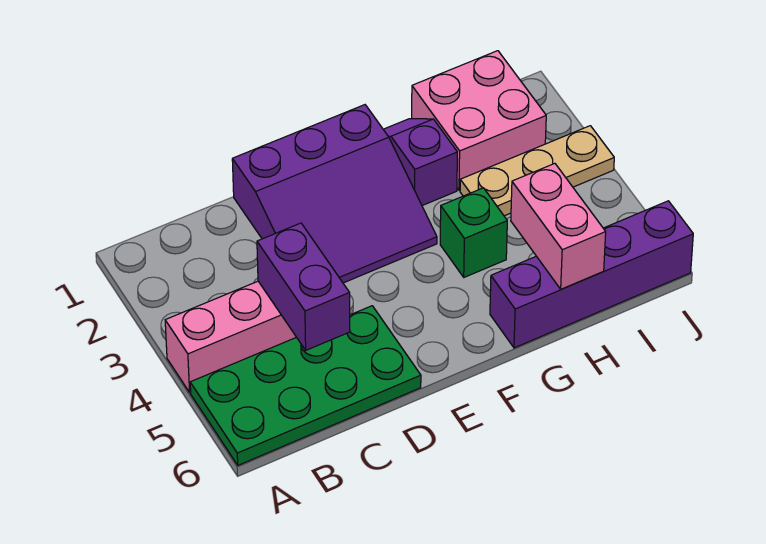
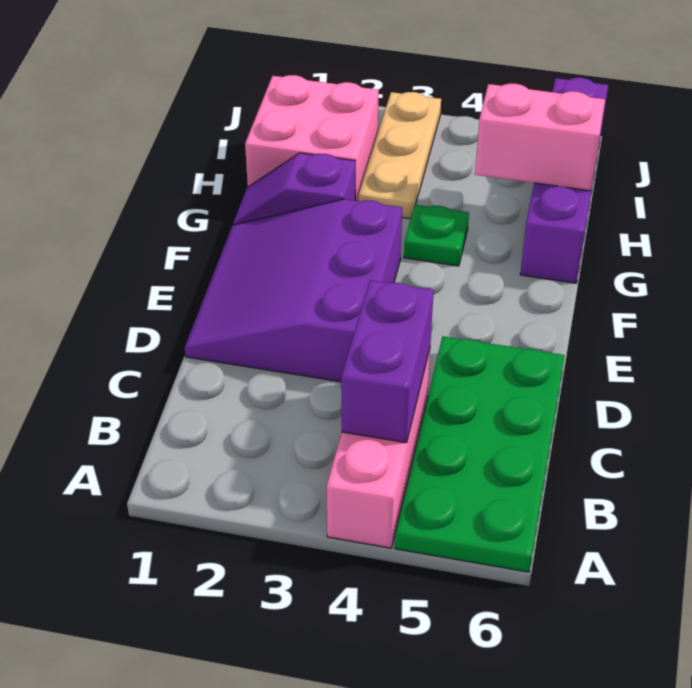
purple 1x2 brick [257,223,350,350] -> purple 1x2 brick turned to [341,280,434,443]
purple 3x3 slope [232,105,437,283] -> purple 3x3 slope turned to [185,199,402,382]
green 1x1 brick [440,188,507,277] -> green 1x1 plate [404,205,469,266]

